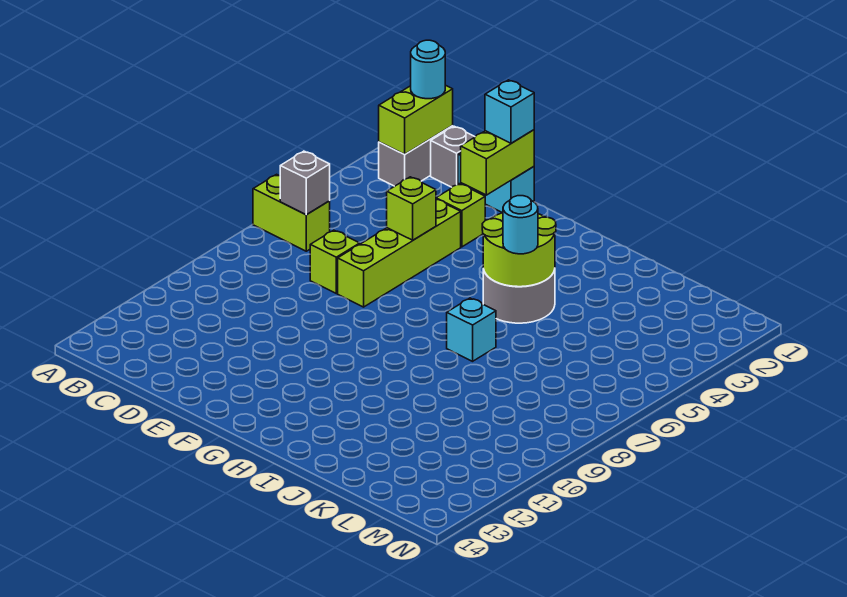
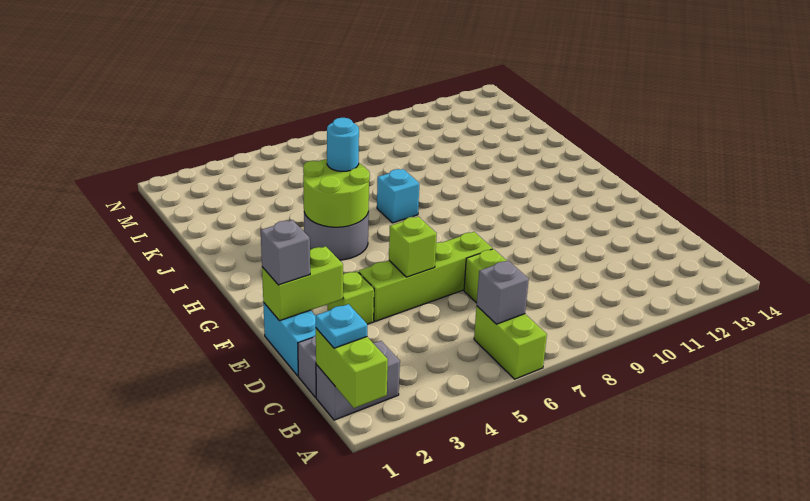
lime 1x2 brick [379,85,453,154] -> lime 1x2 brick turned to [316,328,388,408]
cyan 1x1 round brick [411,40,445,99] -> cyan 1x1 plate [316,304,367,348]
cyan 1x1 brick [485,80,534,143] -> grey 1x1 brick [261,220,310,285]

